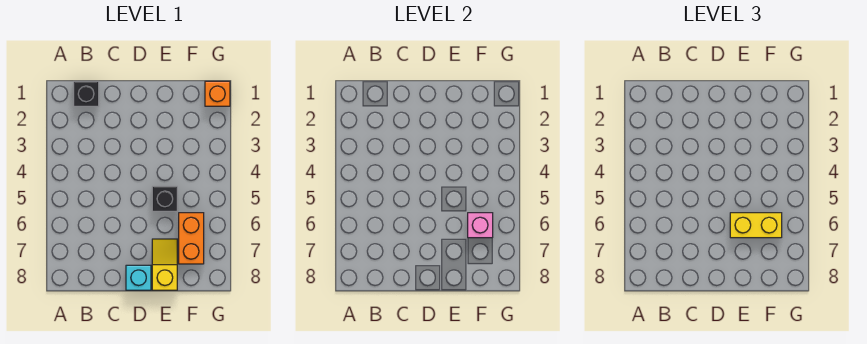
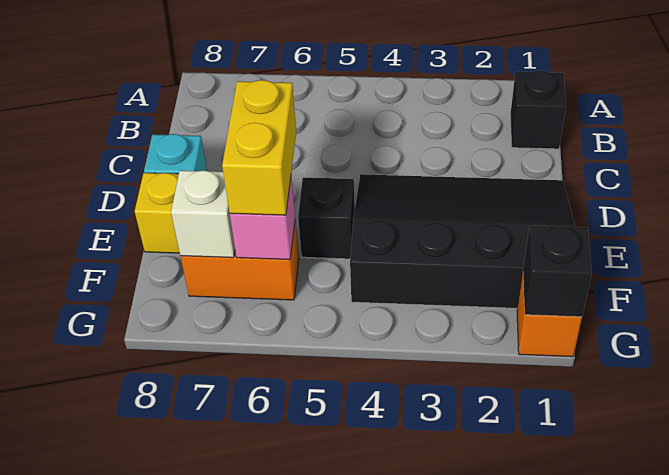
none -> black 3x4 slope [350,174,575,308]
none -> white 1x1 brick [171,170,235,258]
none -> black 1x1 brick [523,226,592,317]

